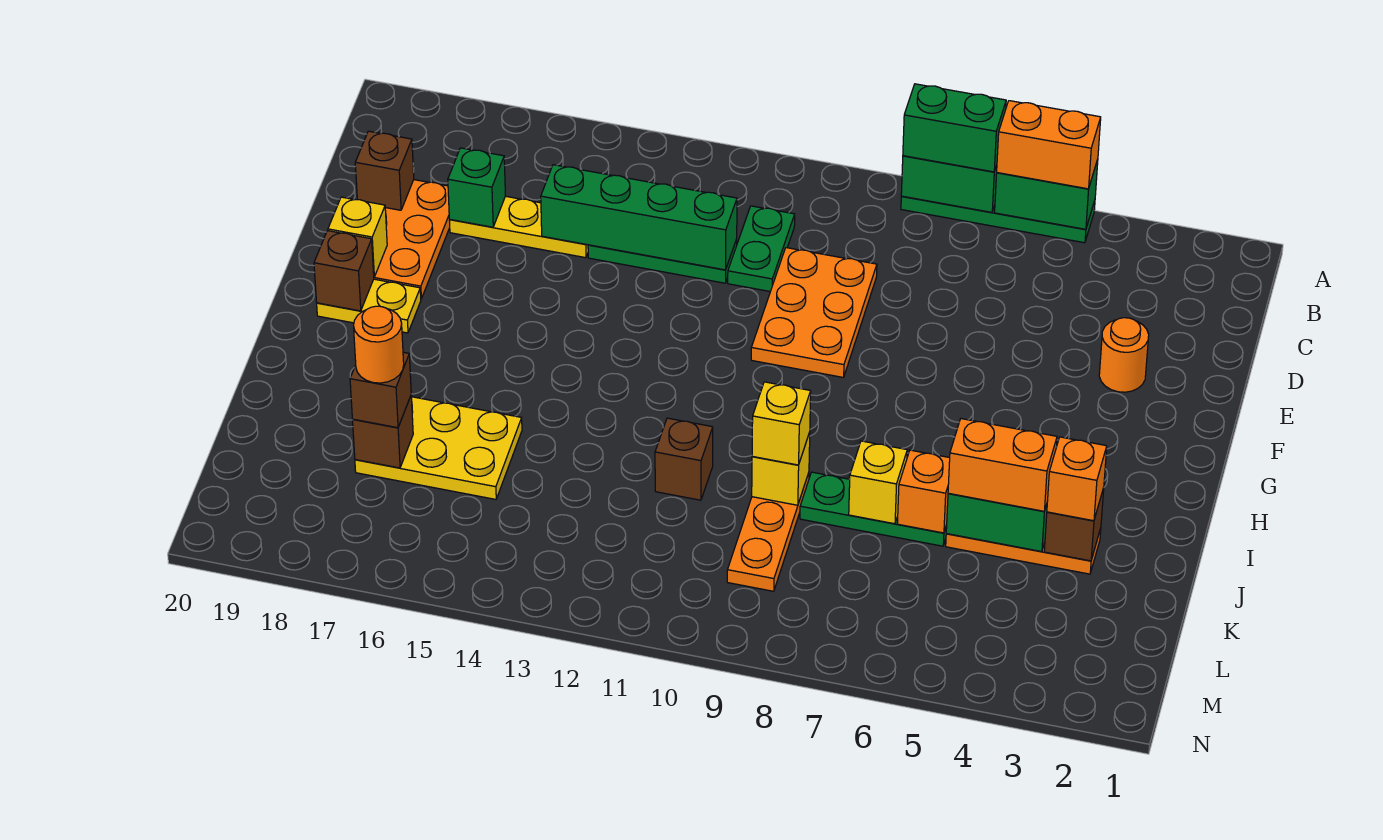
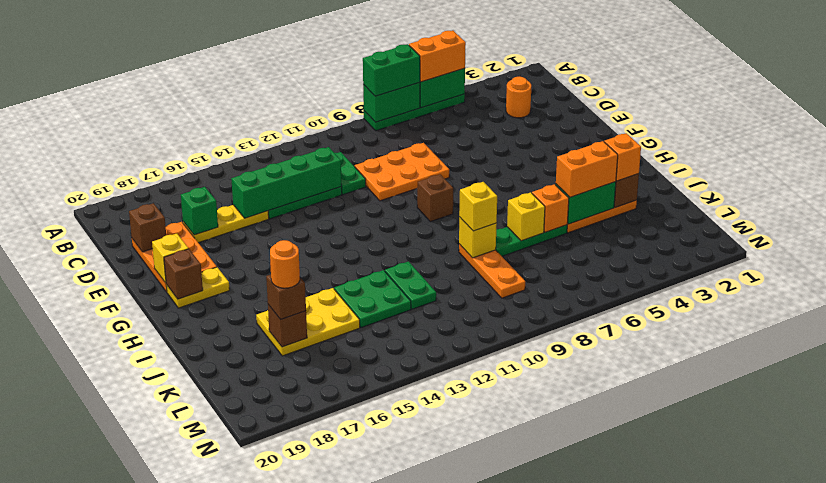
orange 2x3 plate [751,248,877,377] -> orange 2x3 plate turned to [354,143,449,201]
orange 1x1 round brick [1099,318,1149,392] -> orange 1x1 round brick moved to [506,77,531,118]
brown 1x1 brick [655,418,713,500] -> brown 1x1 brick moved to [417,174,453,222]
none -> green 1x2 plate [385,262,436,309]
none -> green 2x2 plate [334,270,411,328]

